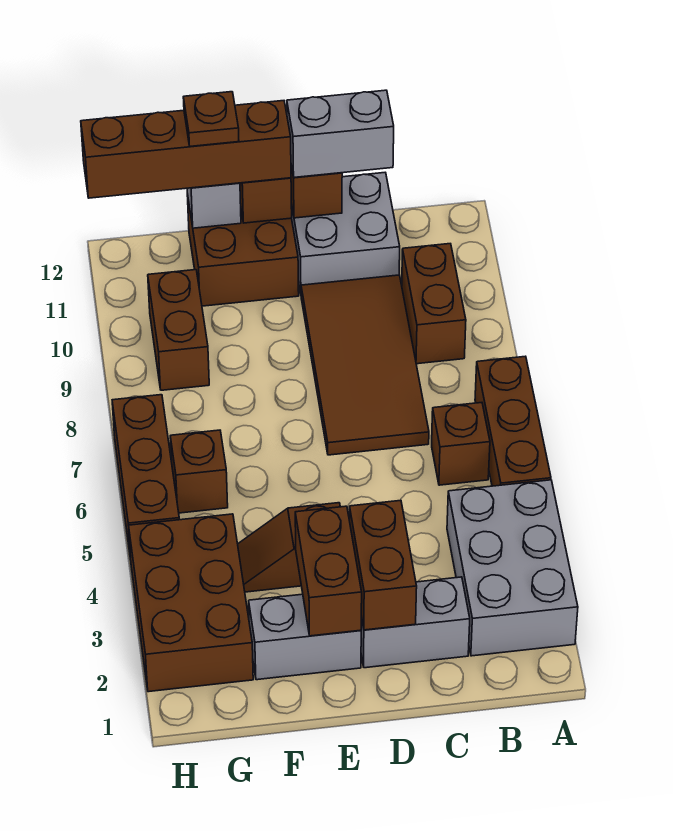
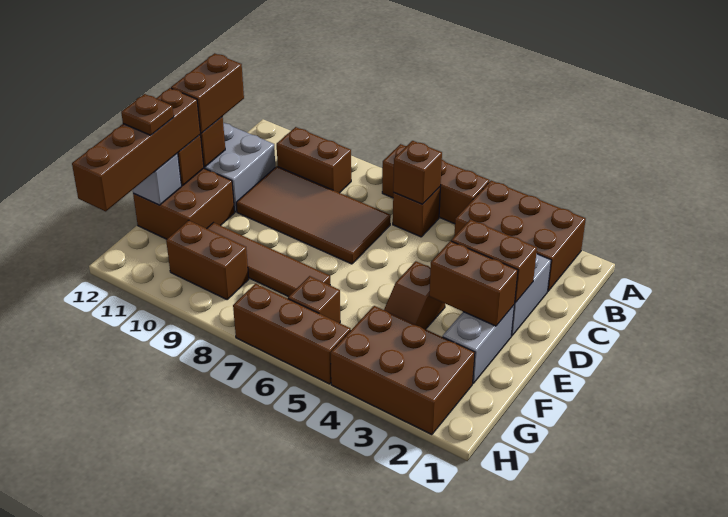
grey 2x3 brick [447,480,578,656] -> brown 2x3 brick [454,181,586,291]
none -> brown 1x1 brick [393,141,442,204]
grey 1x2 brick [287,90,394,177] -> brown 1x2 brick [171,53,244,133]
none -> brown 1x4 tile [207,223,330,297]

